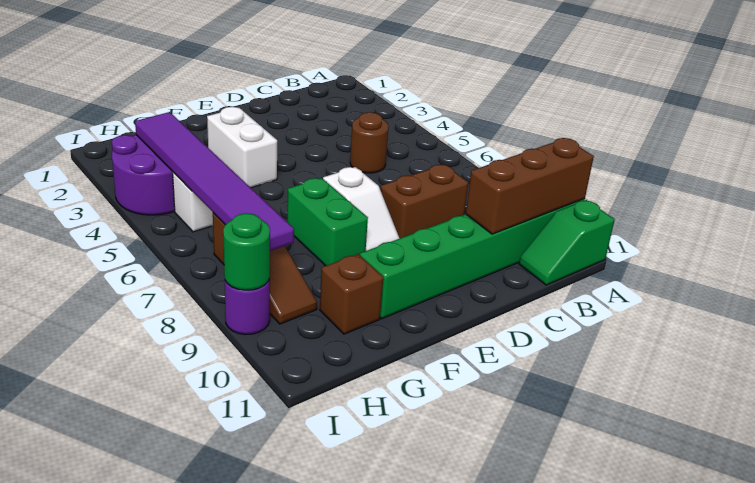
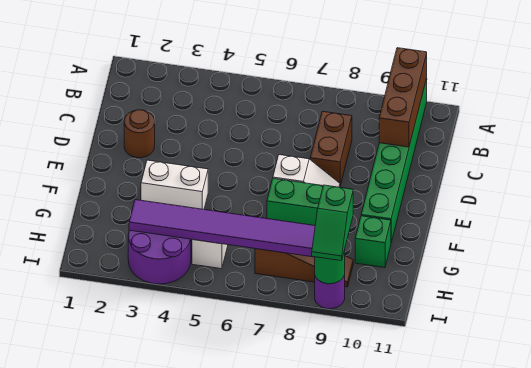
green 1x2 slope [519,200,615,285] -> green 1x2 slope moved to [312,185,353,261]
brown 1x1 round brick [350,112,389,173] -> brown 1x1 round brick moved to [124,110,155,158]
brown 1x1 brick [320,254,383,334] -> green 1x1 brick [355,216,391,268]

